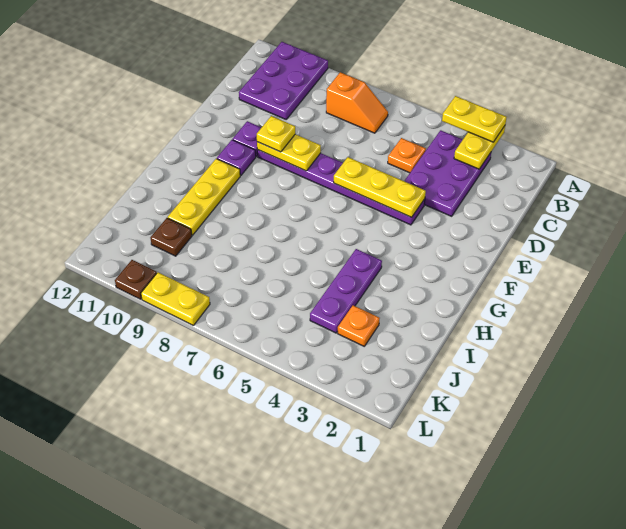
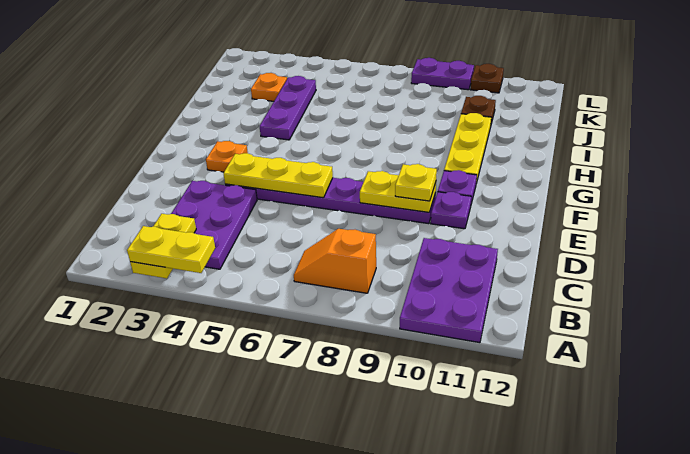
orange 1x1 plate [388,138,426,173] -> orange 1x1 plate moved to [206,141,248,172]
yellow 1x2 plate [141,272,210,325] -> purple 1x2 plate [411,58,474,90]

